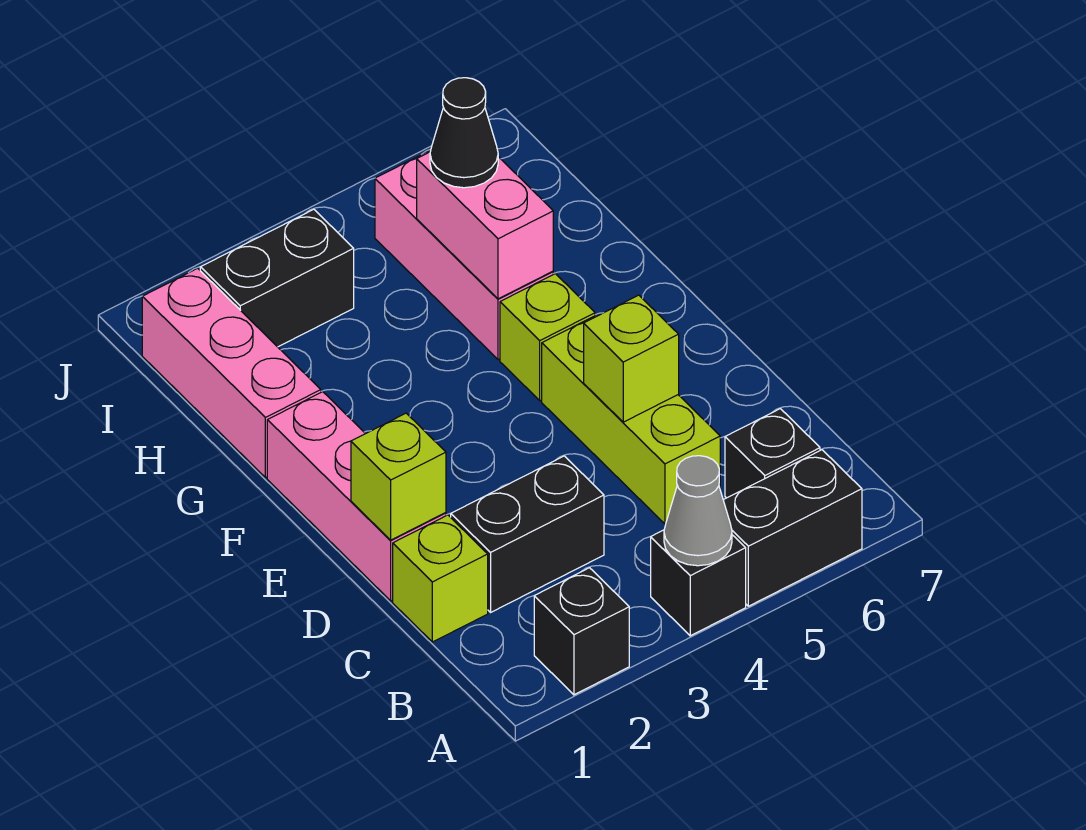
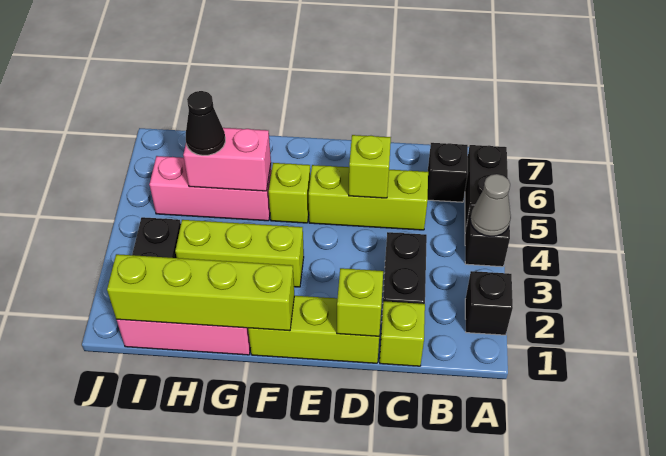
pink 1x3 brick [267,392,446,601] -> lime 1x3 brick [248,296,379,363]
none -> lime 1x4 brick [107,254,294,331]
none -> lime 1x3 brick [175,220,304,287]

